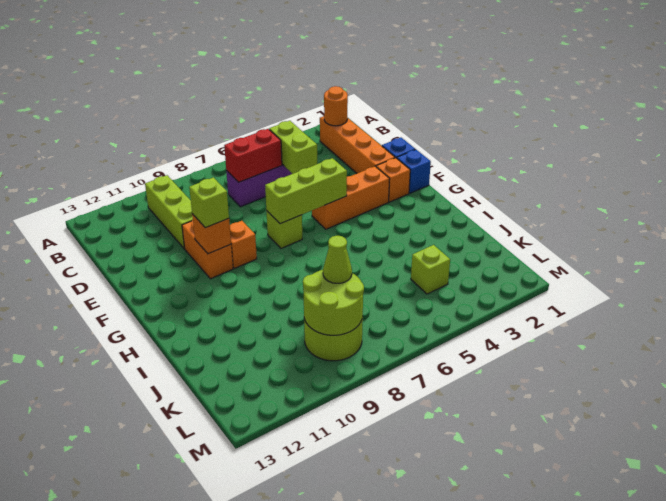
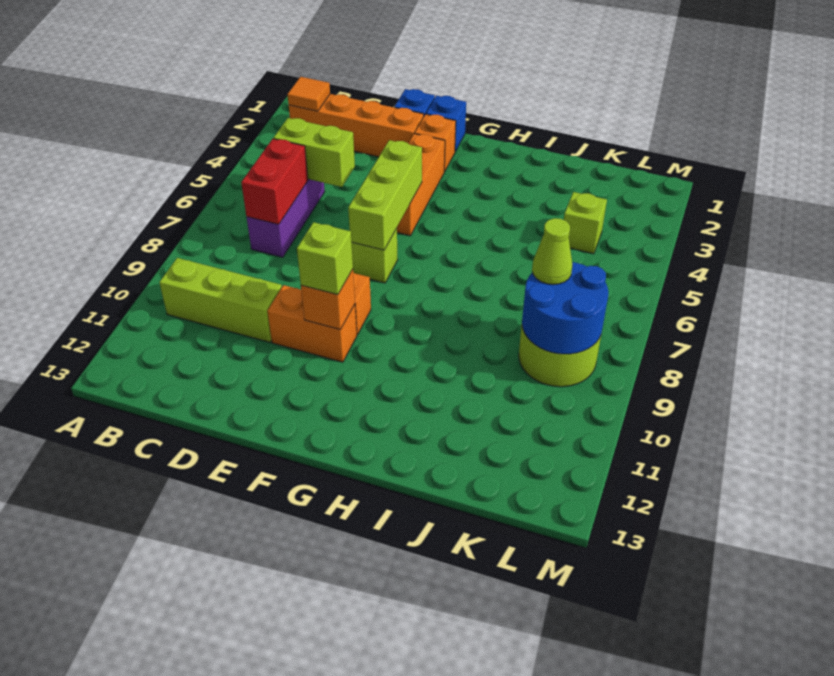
orange 1x1 round brick [324,86,348,126] -> orange 1x1 tile [287,77,330,111]
lime 2x2 round brick [303,270,364,335] -> blue 2x2 round brick [522,262,608,354]

